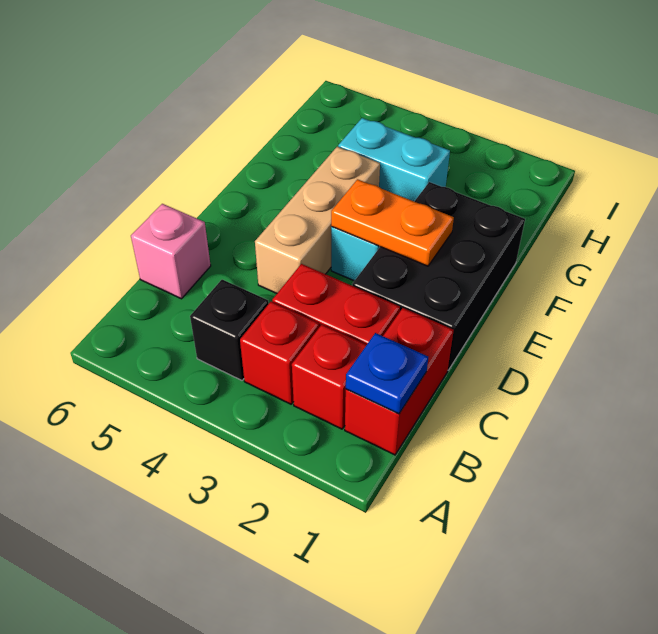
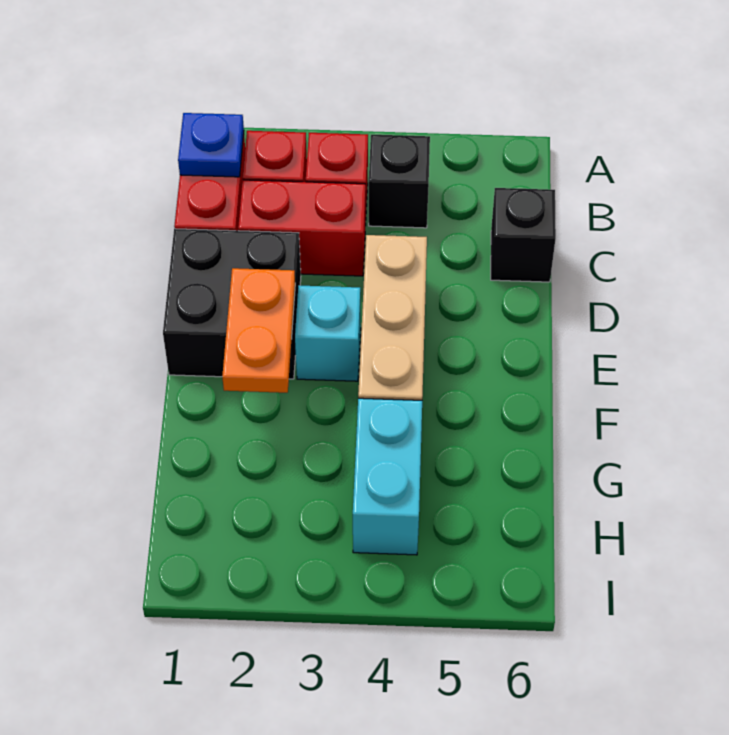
pink 1x1 brick [131,204,211,299] -> black 1x1 brick [491,188,556,282]
black 2x3 brick [352,182,525,370] -> black 2x2 brick [163,229,301,379]
orange 1x2 plate [331,179,454,266] -> orange 1x2 plate turned to [222,268,295,393]
cyan 1x2 brick [338,118,450,201] -> cyan 1x2 brick turned to [353,398,422,555]

